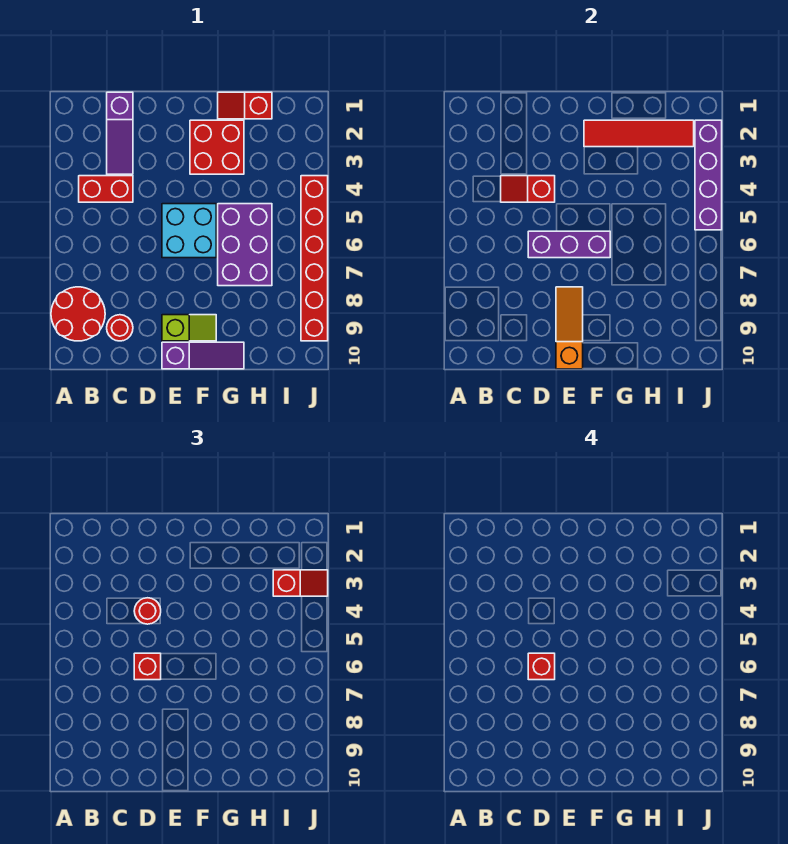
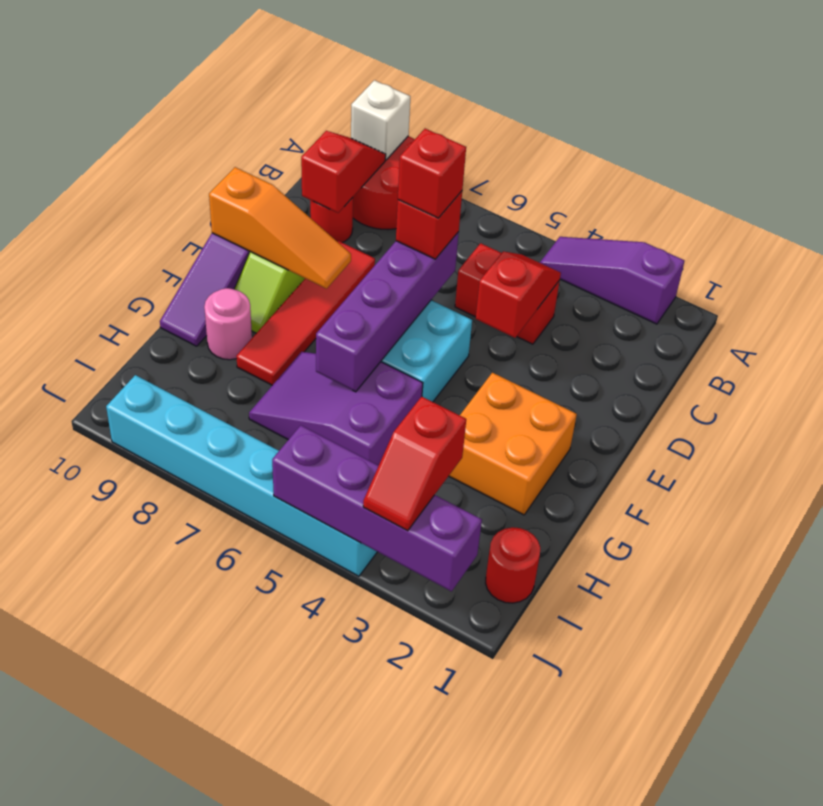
none -> white 1x1 brick [351,80,410,160]
red 1x2 brick [79,176,133,202] -> red 1x2 brick turned to [455,243,560,344]
purple 1x3 slope [107,92,133,174] -> purple 1x3 slope moved to [540,237,684,324]
red 1x1 round brick [134,598,161,624] -> red 1x1 round brick moved to [486,527,540,603]
purple 1x3 brick [528,231,610,258] -> purple 1x4 brick [316,232,459,392]
red 2x2 brick [190,120,244,174] -> orange 2x2 brick [449,373,577,515]
red 1x4 tile [584,120,694,147] -> red 1x4 tile moved to [236,241,375,385]
red 1x2 slope [218,92,272,119] -> red 1x2 slope moved to [301,131,386,213]
purple 2x3 brick [218,204,272,286] -> purple 2x3 slope [249,352,423,466]
none -> pink 1x1 round brick [204,288,252,360]
red 1x6 brick [301,176,328,341] -> cyan 1x6 brick [106,375,377,576]

